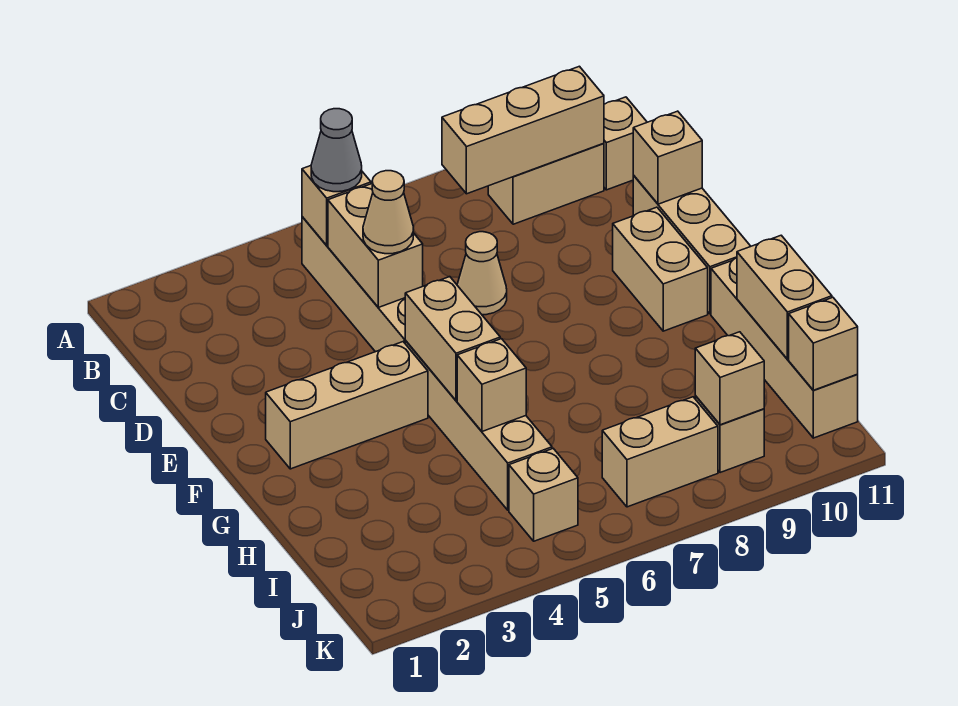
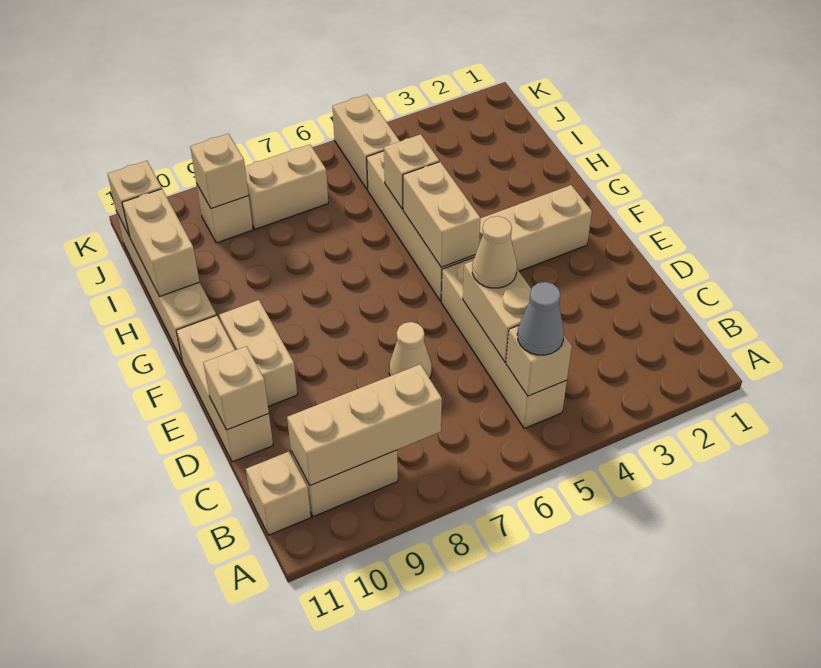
tan 1x1 brick [509,449,578,541] -> tan 1x2 brick [333,95,400,190]

